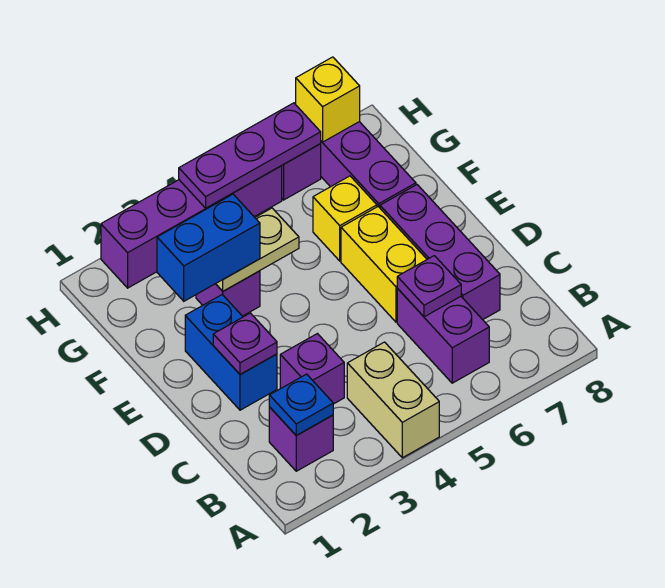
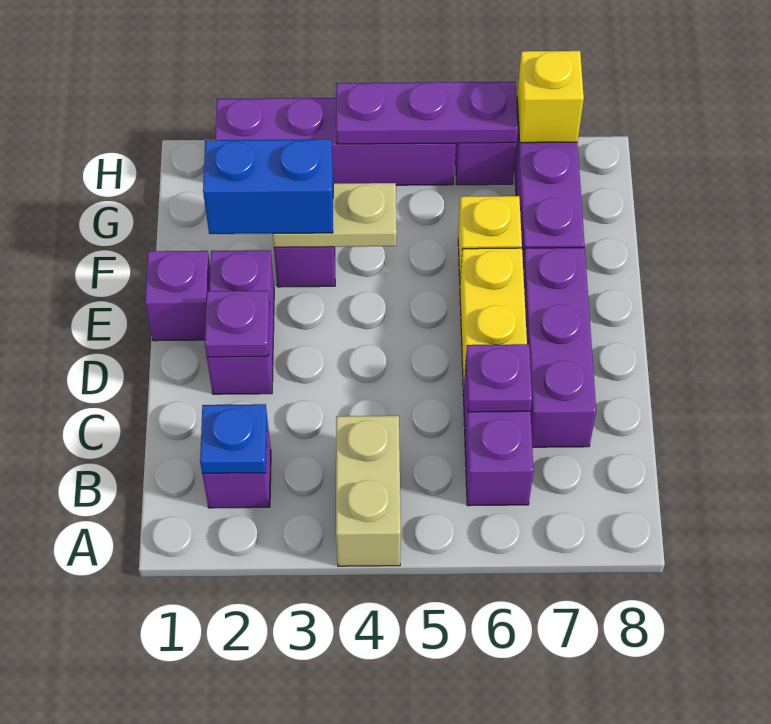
purple 1x1 brick [280,334,344,404] -> purple 1x1 brick moved to [145,251,210,341]
blue 1x2 brick [185,295,277,410] -> purple 1x2 brick [207,250,274,394]

